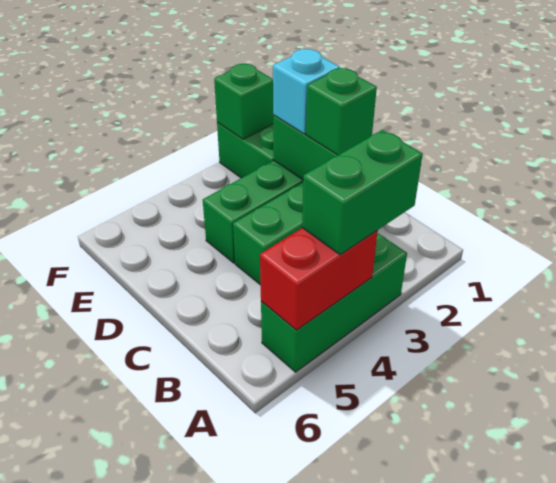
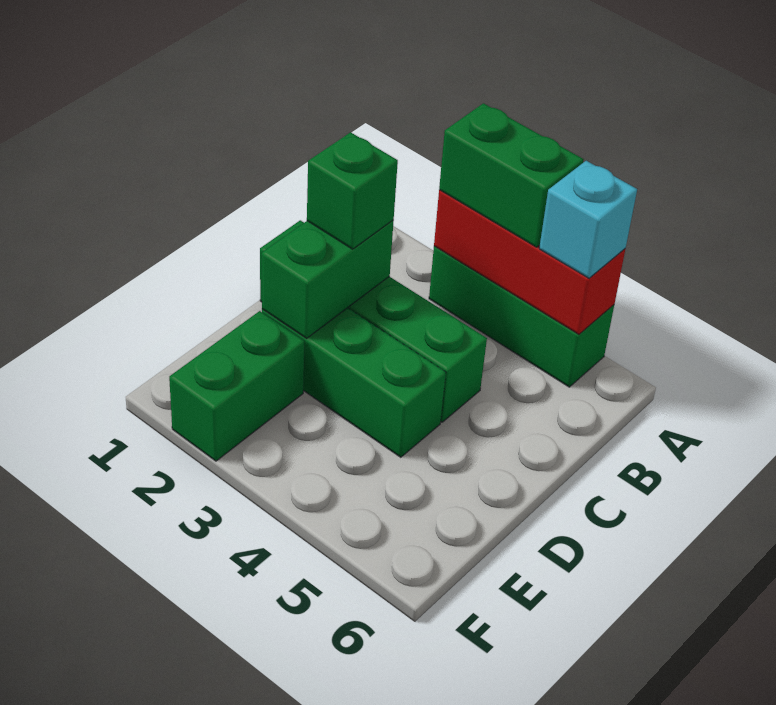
red 1x2 brick [260,228,378,330] -> red 1x3 brick [434,190,625,334]
cyan 1x1 brick [273,49,340,134] -> cyan 1x1 brick moved to [539,161,637,278]
green 1x1 brick [214,64,273,139] -> none

